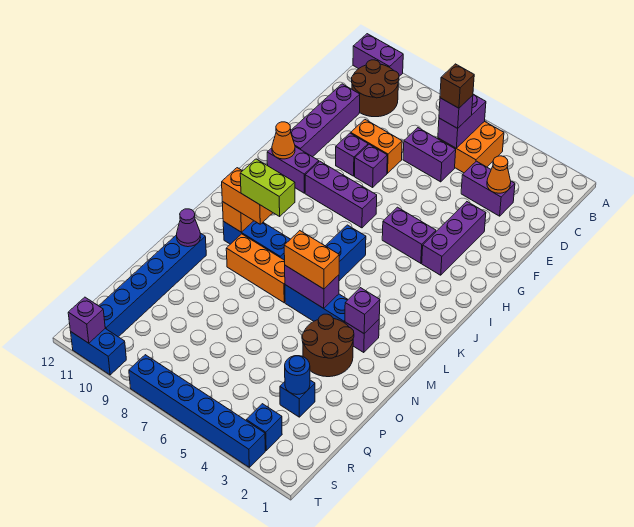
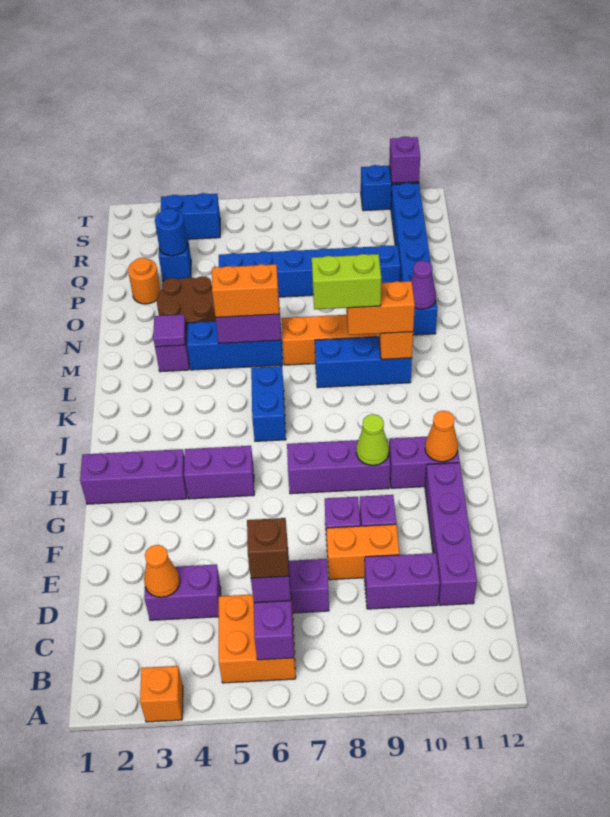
none -> orange 1x1 brick [140,666,183,722]
purple 1x2 brick [353,34,403,76] -> purple 1x2 brick moved to [365,553,440,609]
brown 2x2 round brick [352,60,399,117] -> none
purple 1x3 brick [422,202,486,275] -> purple 1x3 brick turned to [80,449,187,504]
none -> lime 1x1 cone [356,414,389,465]
purple 1x1 brick [345,288,380,334] -> purple 1x1 tile [153,314,186,347]
none -> orange 1x1 round brick [128,258,161,304]
blue 1x1 brick [246,404,282,450] -> blue 1x2 brick [161,193,220,239]
blue 1x6 brick [129,355,265,467] -> blue 1x6 brick moved to [219,245,400,297]

